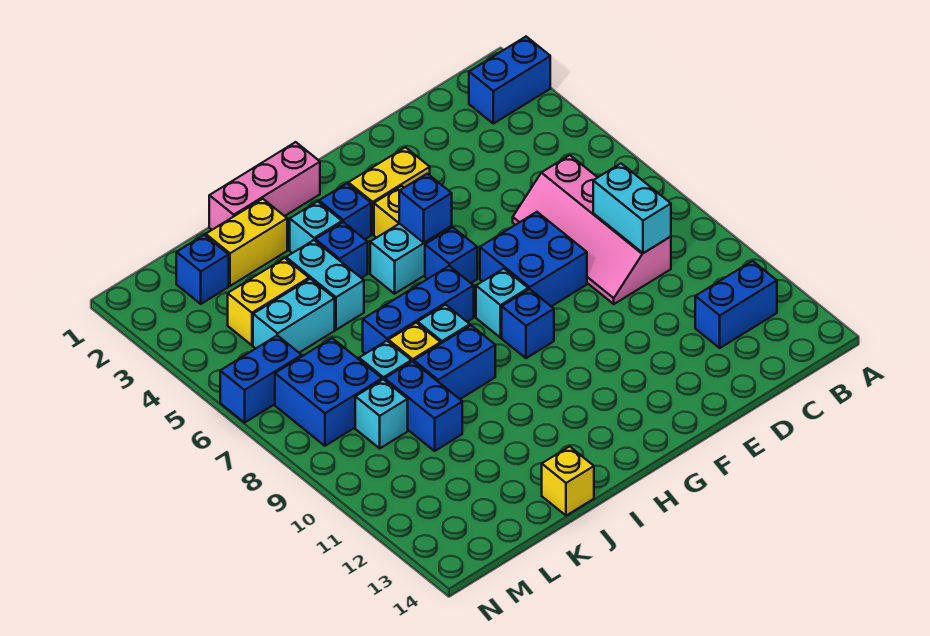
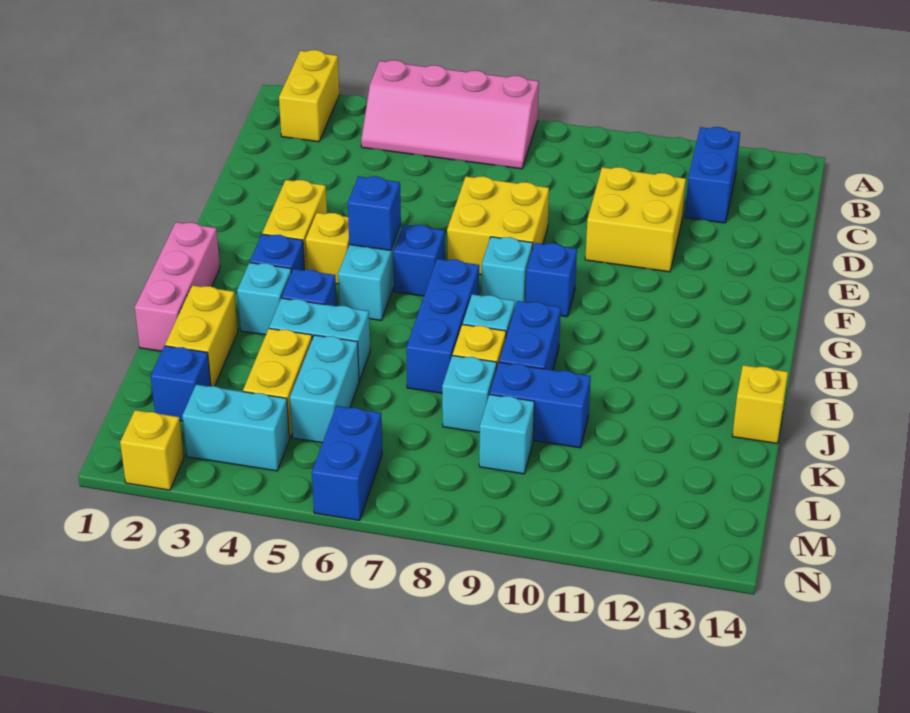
blue 1x2 brick [469,37,550,124] -> yellow 1x2 brick [279,50,339,142]
pink 2x4 slope [513,155,671,304] -> pink 2x4 slope moved to [361,60,539,169]
cyan 1x2 brick [593,164,671,253] -> cyan 1x2 brick moved to [182,385,290,471]
none -> yellow 2x2 brick [585,167,686,272]
blue 2x2 brick [480,212,587,306] -> yellow 2x2 brick [447,176,549,275]
blue 2x2 brick [275,338,382,446] -> none
none -> yellow 1x1 brick [120,410,184,490]

